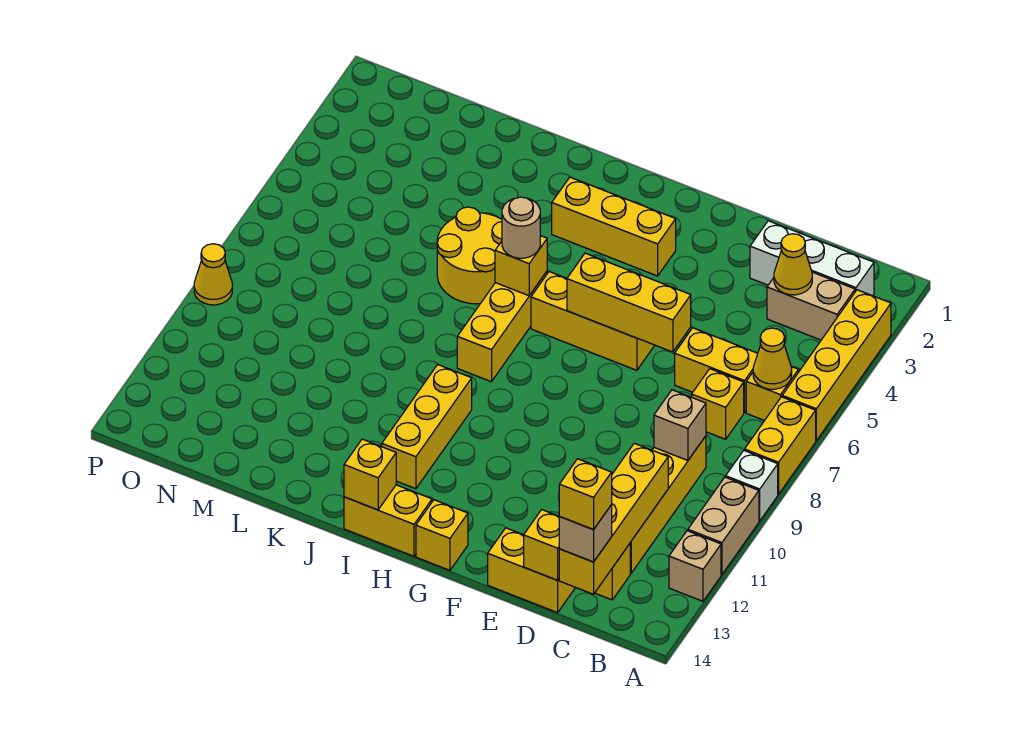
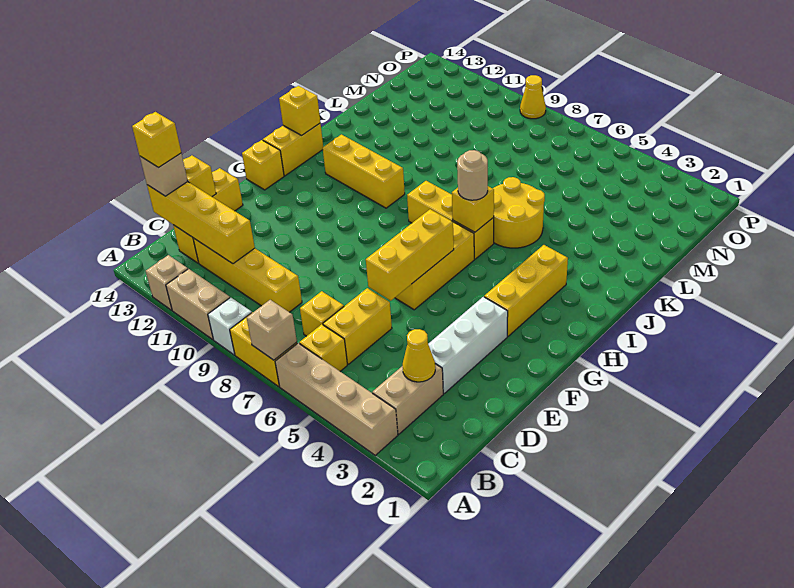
yellow 1x4 brick [782,290,891,441] -> tan 1x4 brick [275,343,398,455]
white 1x3 brick [750,221,874,296] -> white 1x3 brick moved to [428,297,508,393]
yellow 1x1 cone [753,328,792,389] -> none
tan 1x1 brick [654,390,706,460] -> tan 1x1 brick moved to [247,300,297,360]

